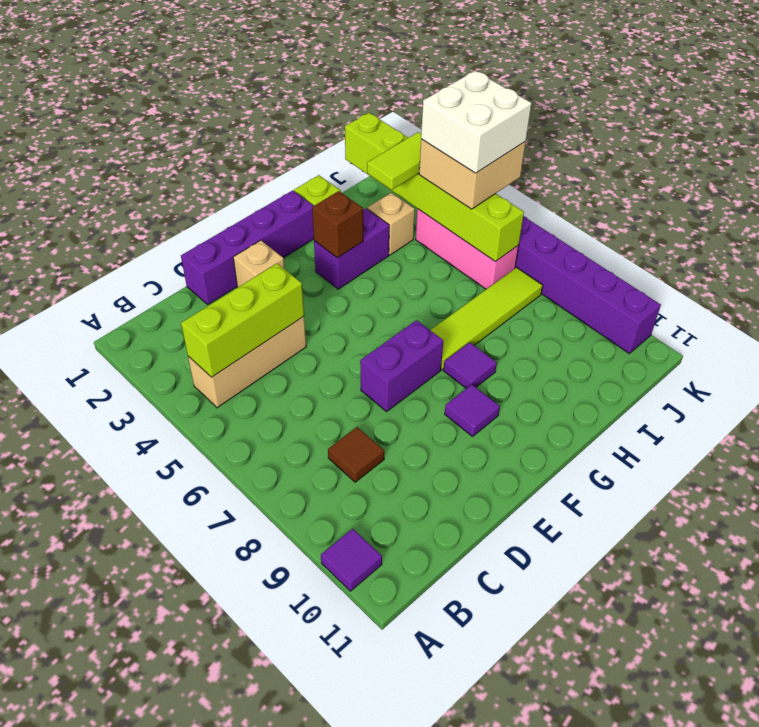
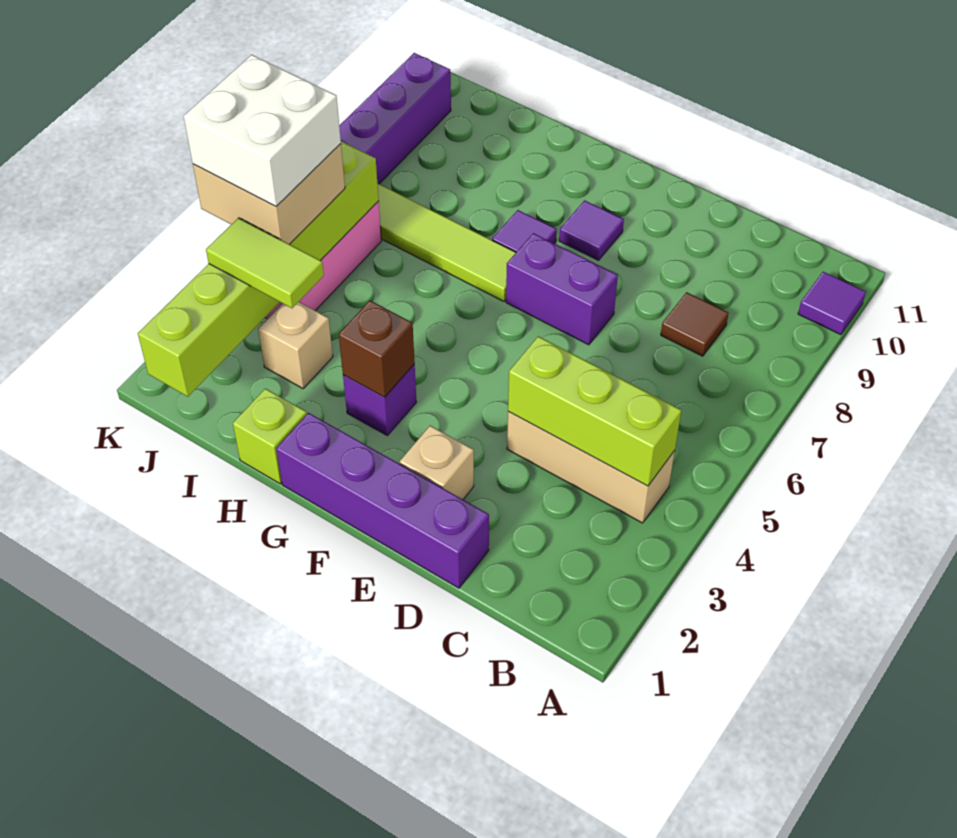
purple 1x2 brick [314,209,389,289] -> purple 1x1 brick [343,364,416,435]

